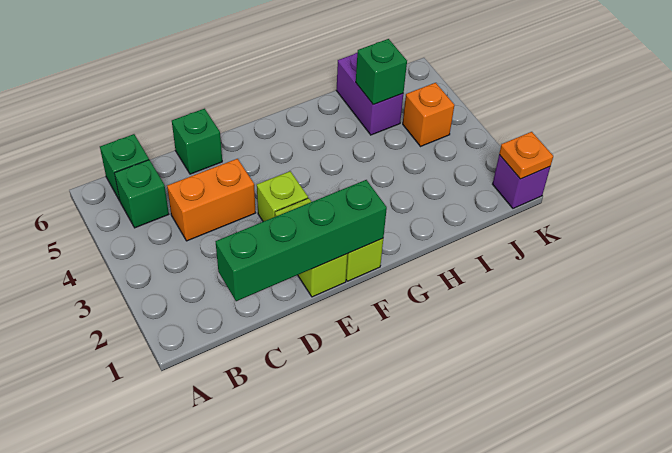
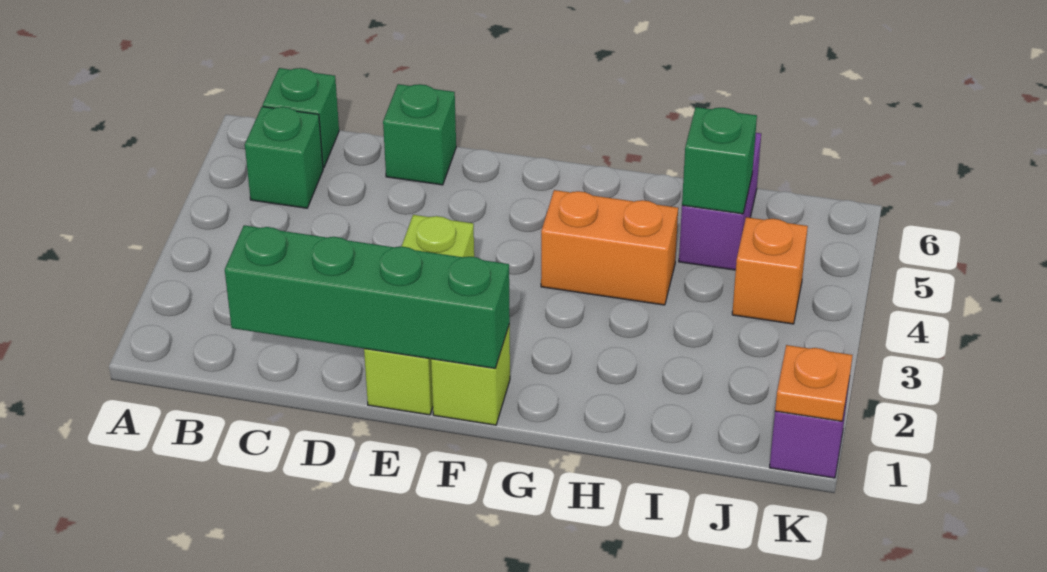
orange 1x2 brick [167,159,255,241] -> orange 1x2 brick moved to [541,190,678,305]

